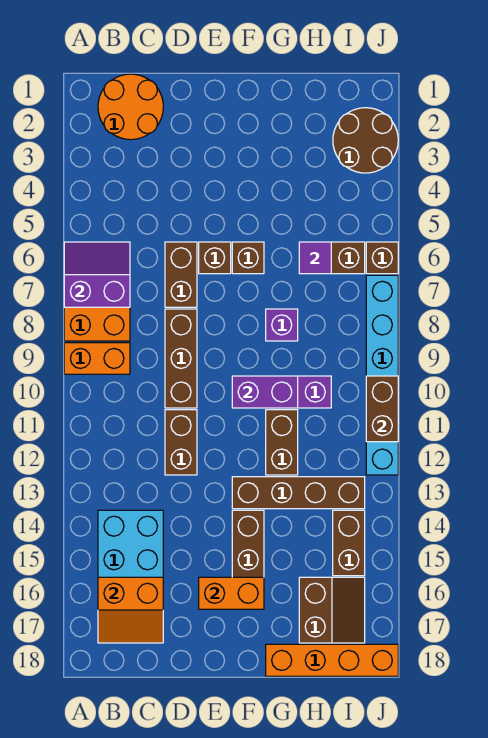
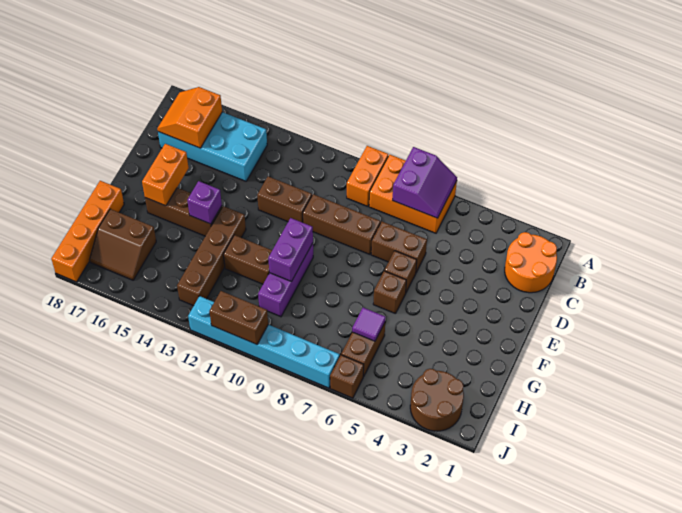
purple 1x1 brick [266,309,298,341] -> purple 1x1 brick moved to [187,181,222,224]
brown 1x2 brick [333,510,365,576] -> none

